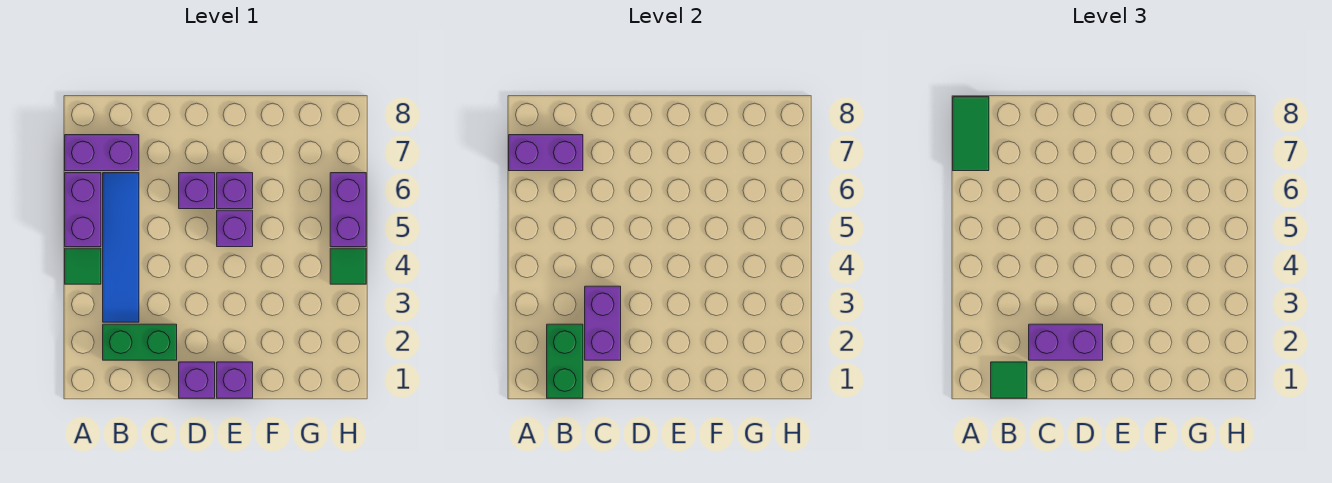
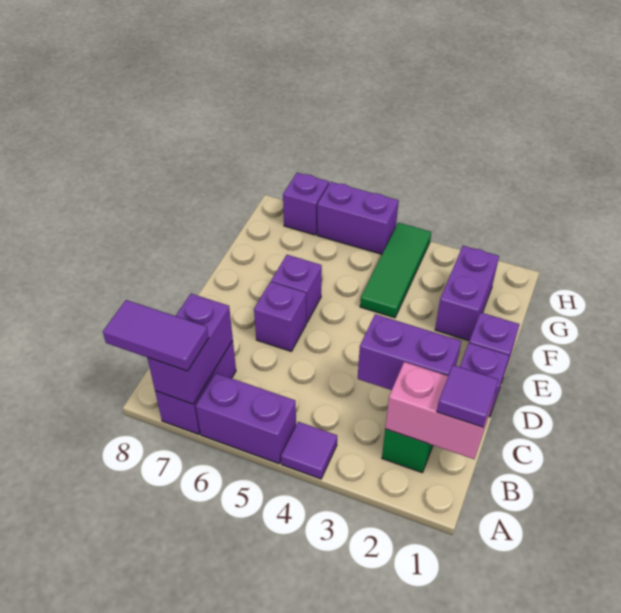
green 1x1 tile [65,248,101,284] -> purple 1x1 tile [281,422,337,479]
green 1x2 tile [953,97,989,171] -> purple 1x2 tile [103,300,208,371]
green 1x2 brick [547,324,583,398] -> pink 1x2 brick [385,362,494,459]
green 1x1 tile [991,362,1027,398] -> purple 1x1 tile [437,365,498,427]
blue 1x4 tile [103,173,139,322] -> none
purple 1x2 brick [1029,324,1103,360] -> purple 1x2 brick moved to [435,246,499,341]
purple 1x1 brick [217,210,253,247] -> purple 1x1 brick moved to [283,173,329,235]
green 1x1 tile [330,248,366,284] -> green 1x3 tile [360,223,431,318]

